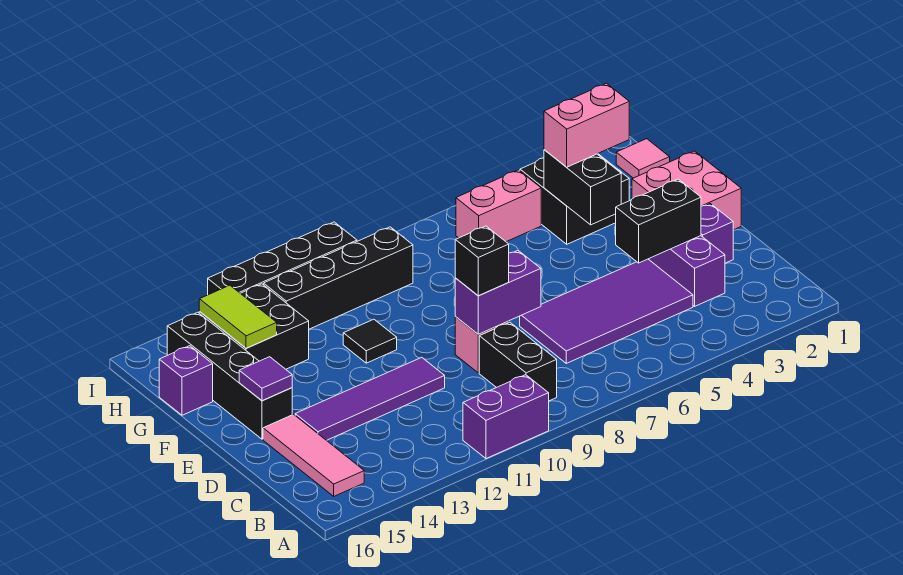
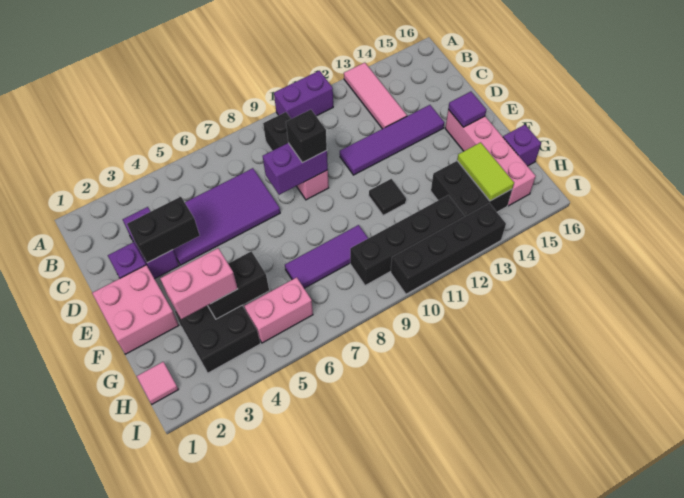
pink 1x3 tile [263,414,364,496] -> pink 1x3 tile moved to [344,63,407,129]
black 1x4 brick [167,312,292,439] -> pink 1x4 brick [445,110,536,206]
black 1x2 brick [544,150,621,225] -> black 1x2 brick turned to [208,251,269,319]
none -> purple 1x3 tile [285,225,368,288]

